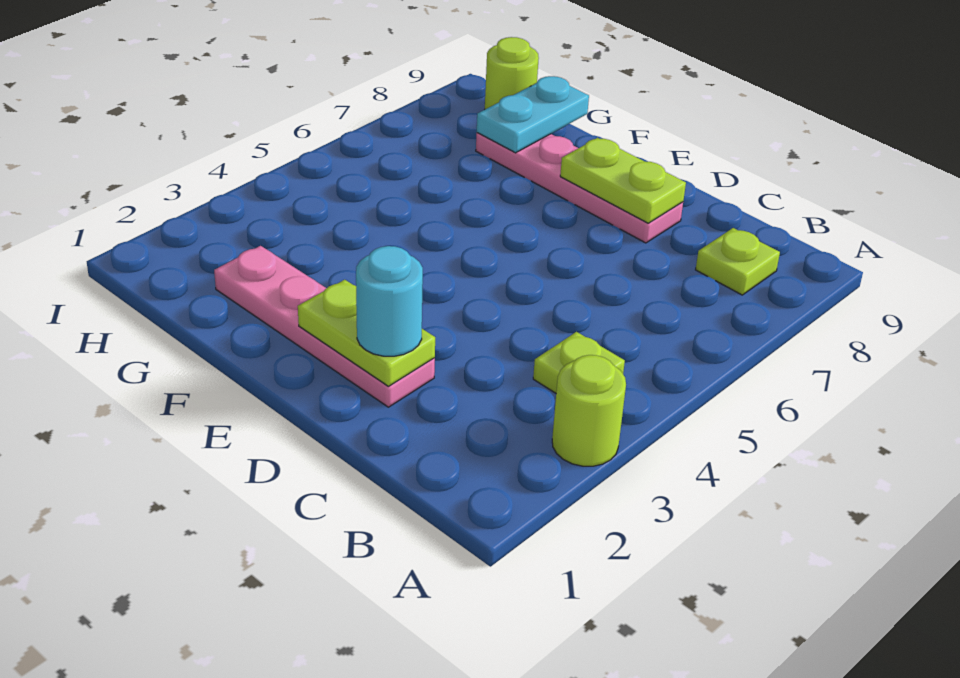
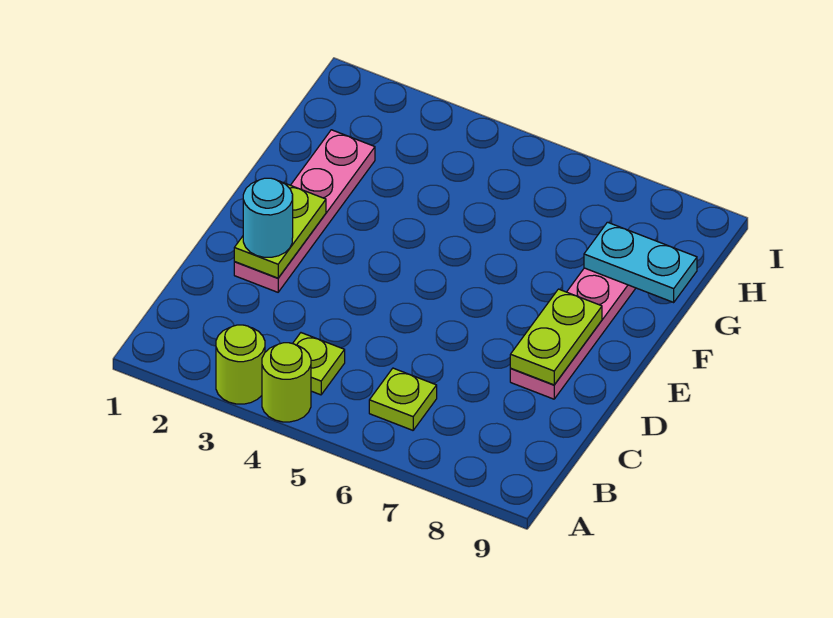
lime 1x1 plate [696,228,780,295] -> lime 1x1 plate moved to [369,368,437,430]
lime 1x1 round brick [485,37,539,109] -> lime 1x1 round brick moved to [262,343,311,422]

